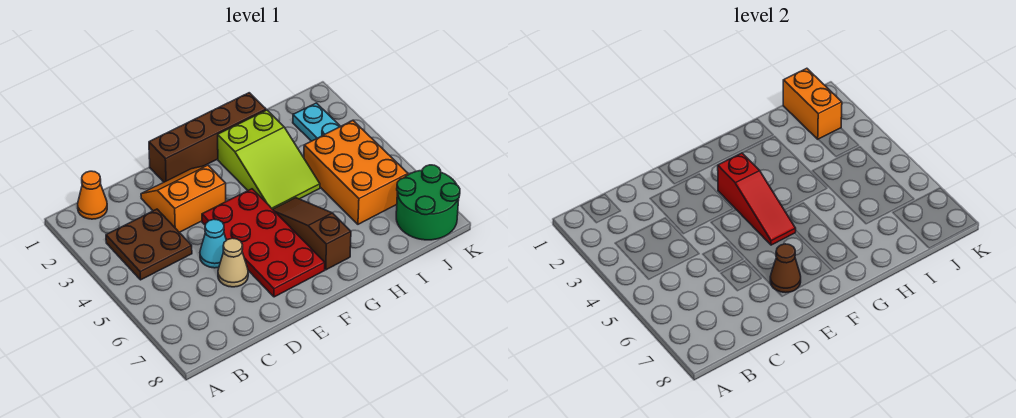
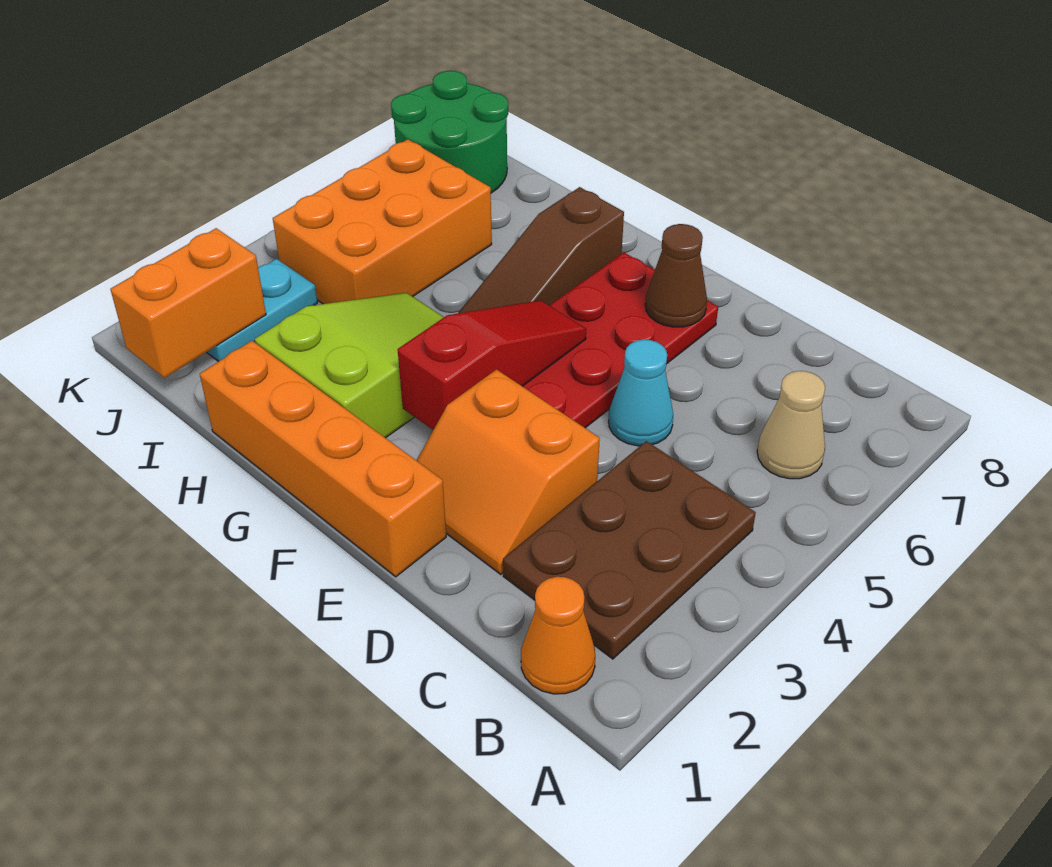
brown 2x2 plate [106,209,192,280] -> brown 2x3 plate [503,441,756,659]
tan 1x1 cone [218,238,248,287] -> tan 1x1 cone moved to [757,371,825,479]
brown 1x4 brick [149,93,266,182] -> orange 1x4 brick [200,341,446,577]

